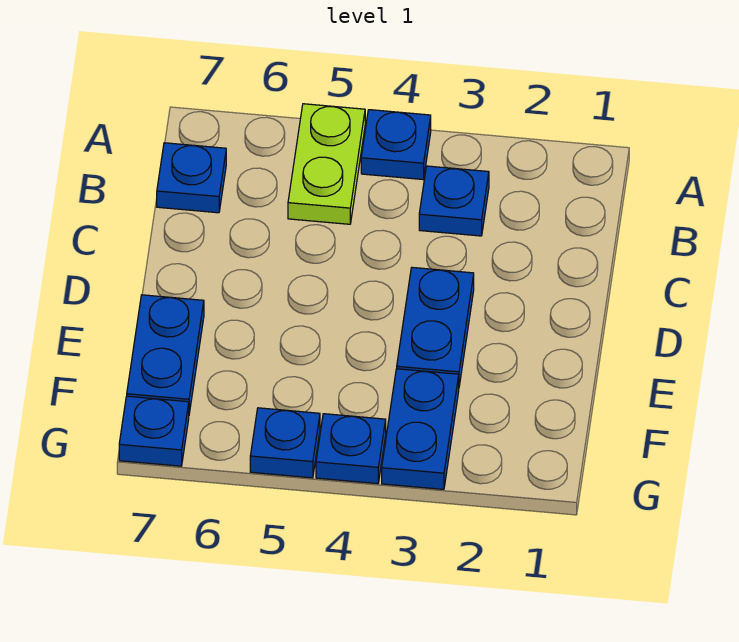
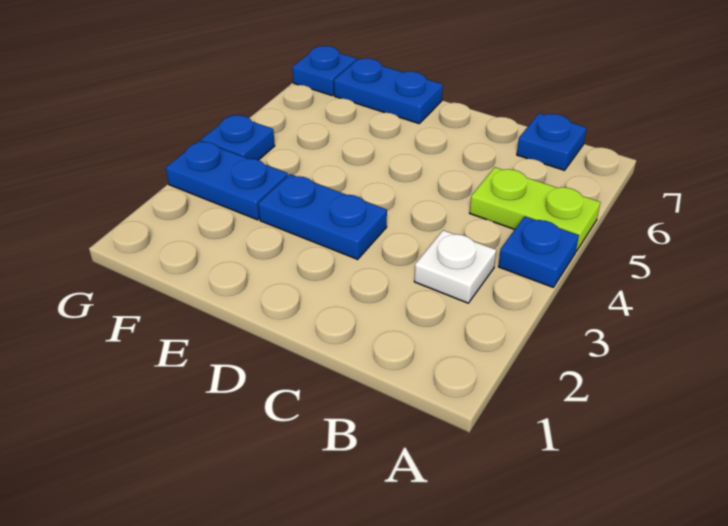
blue 1x1 plate [419,166,489,236] -> white 1x1 plate [414,230,496,303]
blue 1x1 plate [250,408,320,478] -> none

